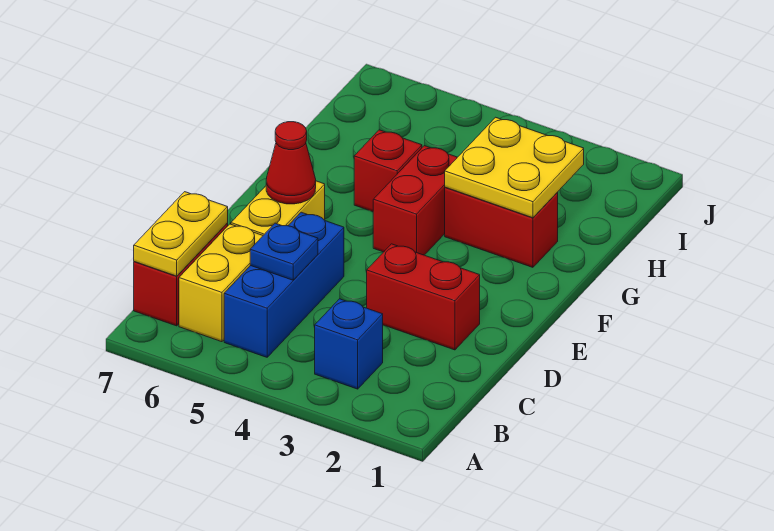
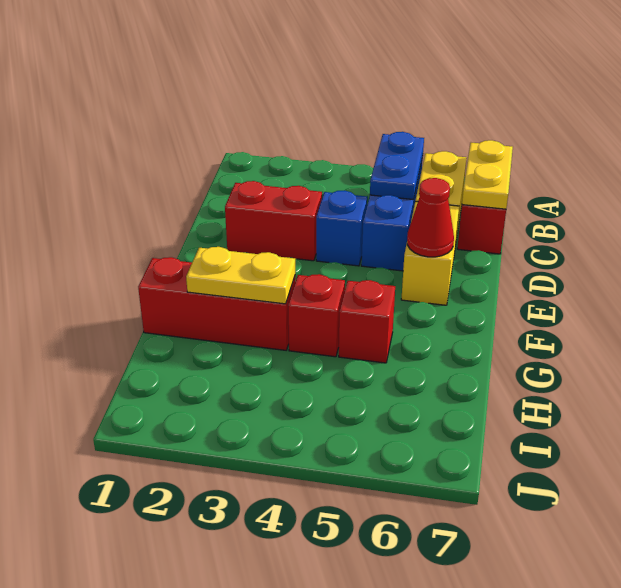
blue 1x1 brick [315,299,383,389] -> blue 1x1 brick moved to [316,191,367,266]
blue 1x1 plate [250,223,318,280] -> blue 1x2 plate [370,132,424,199]
red 1x2 brick [373,146,457,255] -> red 1x1 brick [288,274,345,357]
red 1x2 brick [445,187,558,267] -> red 1x3 brick [138,257,295,350]
yellow 2x2 plate [445,117,584,218] -> yellow 1x2 plate [186,247,295,304]

